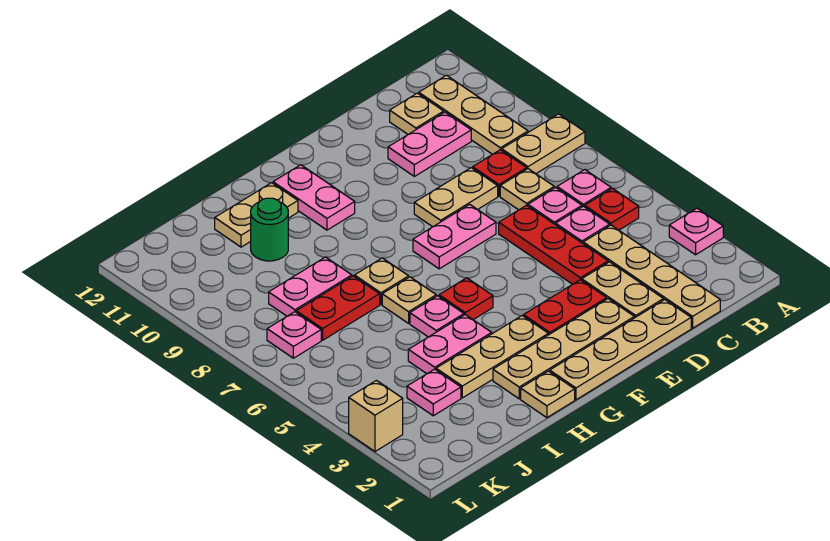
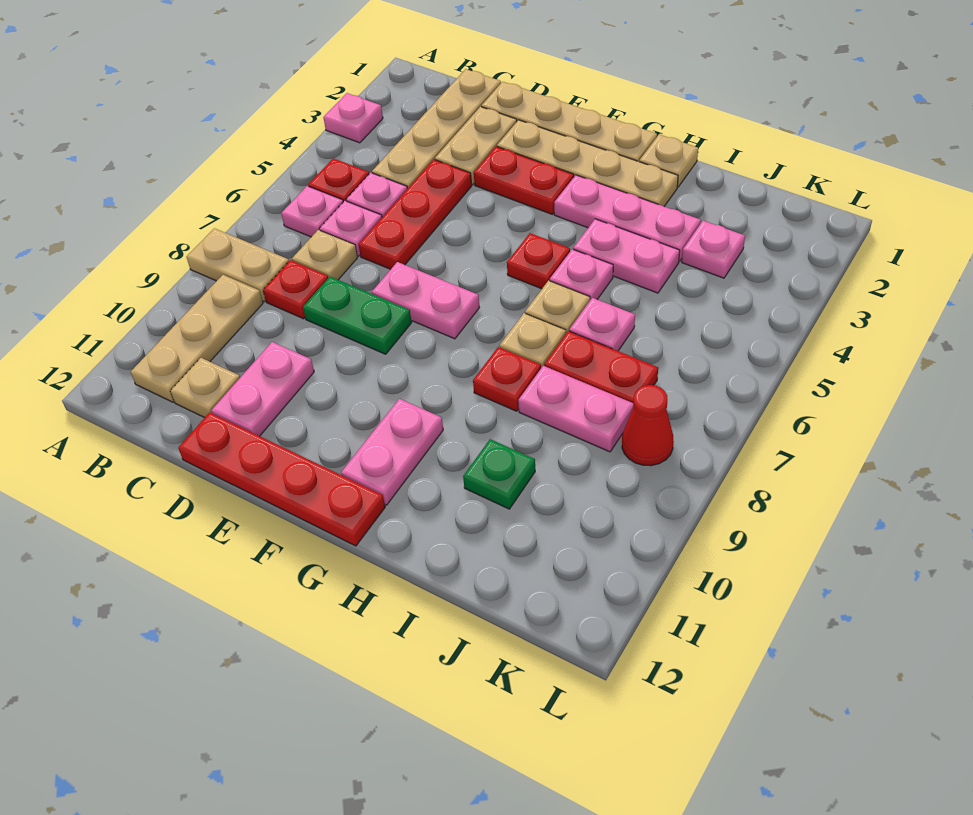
pink 1x2 plate [388,112,471,176] -> pink 1x2 plate turned to [211,342,314,436]
tan 1x2 plate [414,168,498,227] -> green 1x2 plate [303,277,412,354]
none -> red 1x4 plate [178,412,385,546]
tan 1x3 plate [436,316,548,398] -> pink 1x3 plate [554,175,701,262]
none -> red 1x1 plate [473,347,541,411]
tan 1x2 plate [215,183,298,247] -> none
green 1x1 round brick [251,198,288,261] -> green 1x1 plate [463,439,535,509]
pink 1x1 plate [267,312,321,358] -> pink 1x1 plate moved to [569,298,635,351]
none -> red 1x1 cone [622,385,673,466]
tan 1x1 brick [349,380,403,451] -> none

